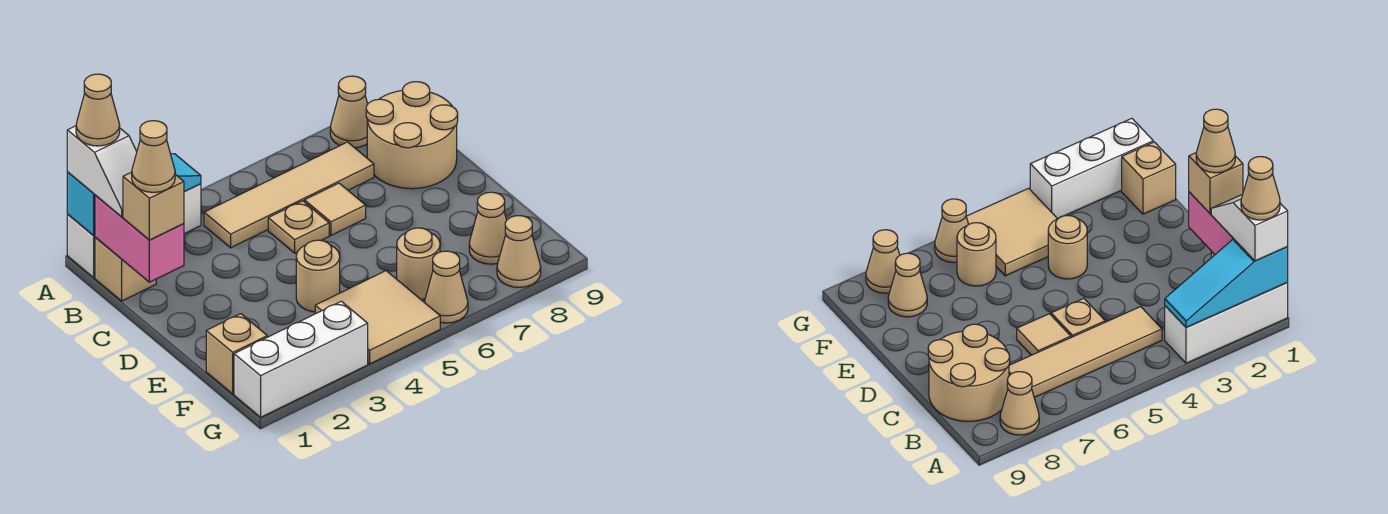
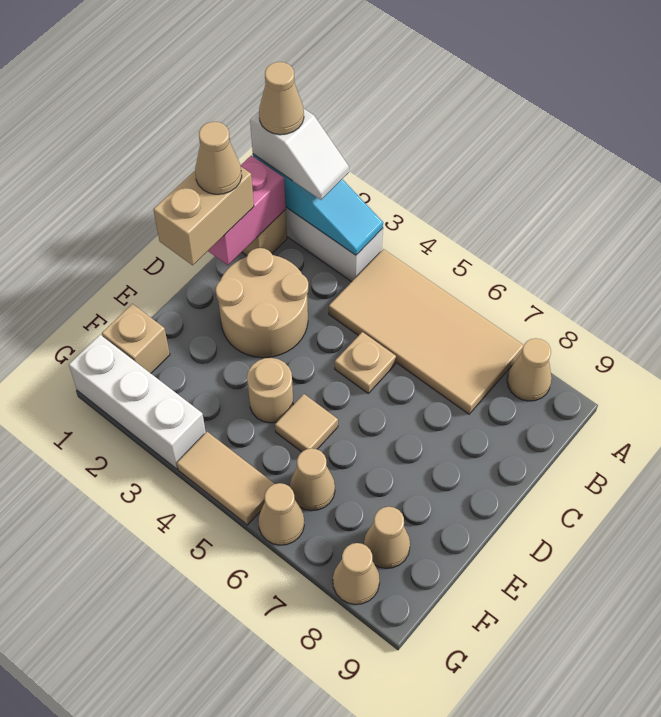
white 1x2 slope [67,126,137,217] -> white 1x2 slope turned to [250,108,349,200]
tan 1x4 tile [204,142,374,248] -> tan 2x4 tile [329,249,524,414]
tan 2x2 round brick [366,82,458,189] -> tan 2x2 round brick moved to [216,248,308,358]
tan 1x1 brick [123,172,184,240] -> tan 1x2 brick [153,167,254,265]
tan 1x1 tile [305,183,366,235] -> tan 1x1 tile moved to [275,394,338,452]
tan 2x2 tile [315,271,440,364] -> tan 1x2 tile [177,432,274,525]
tan 1x1 round brick [397,228,440,299] -> tan 1x1 cone [290,448,335,511]

